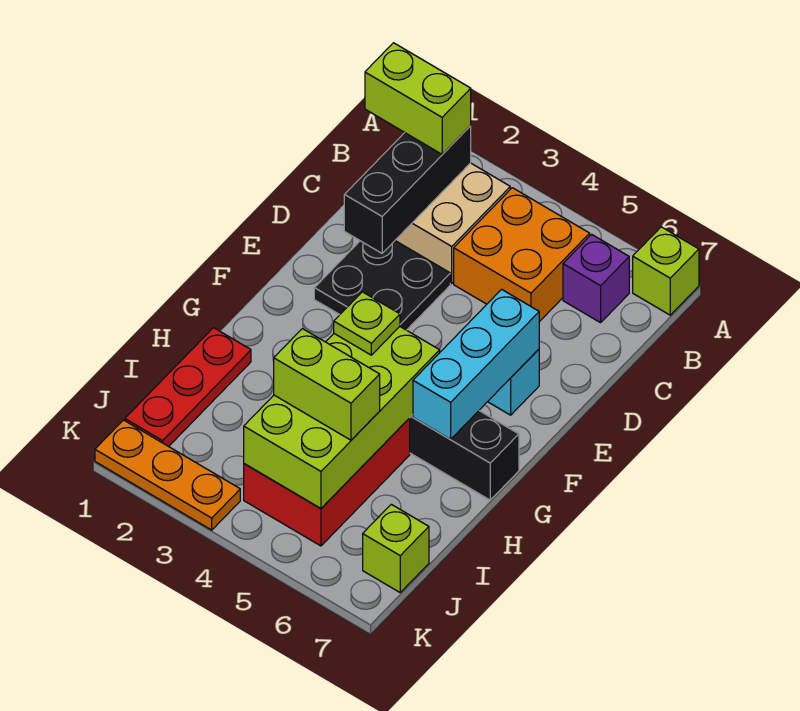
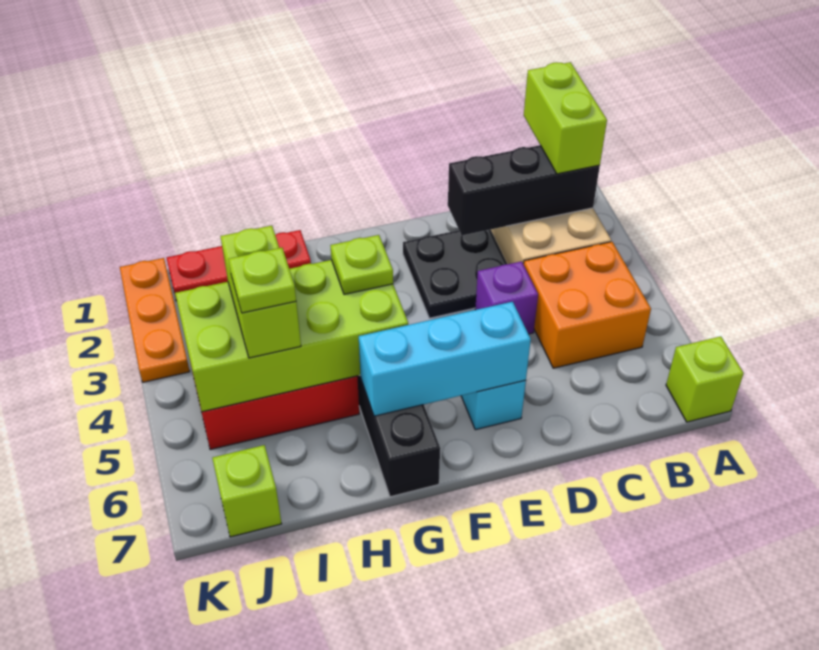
purple 1x1 brick [563,234,629,323] -> purple 1x1 brick moved to [475,261,538,334]
none -> lime 1x1 plate [229,248,296,313]

